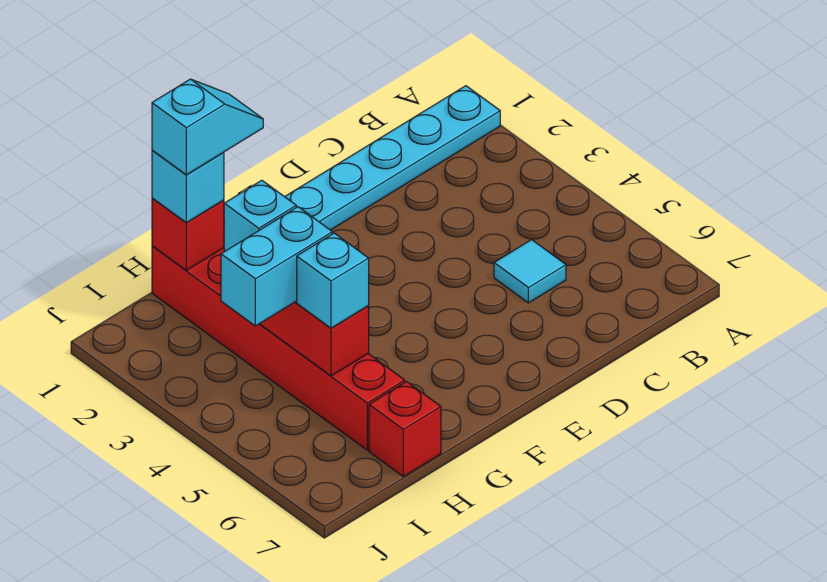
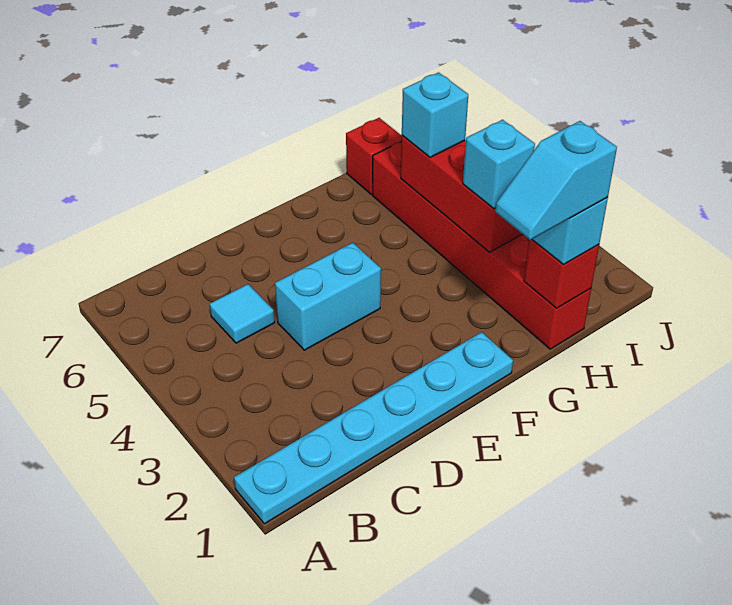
cyan 1x2 brick [221,207,332,326] -> cyan 1x2 brick moved to [275,243,381,350]

